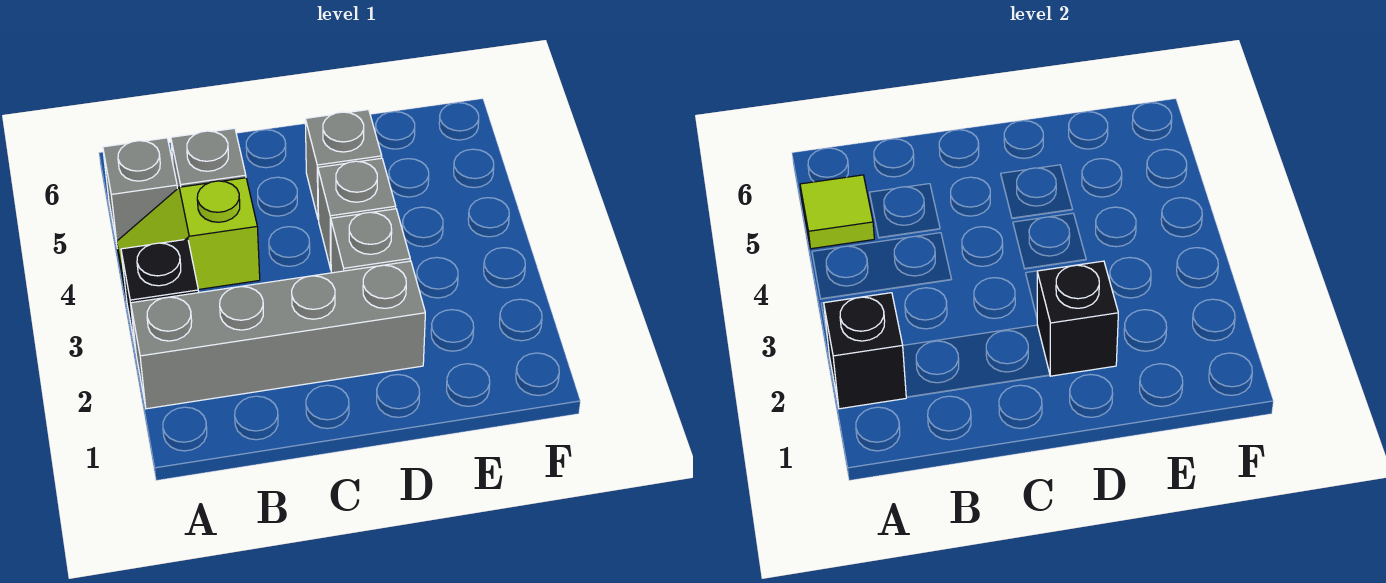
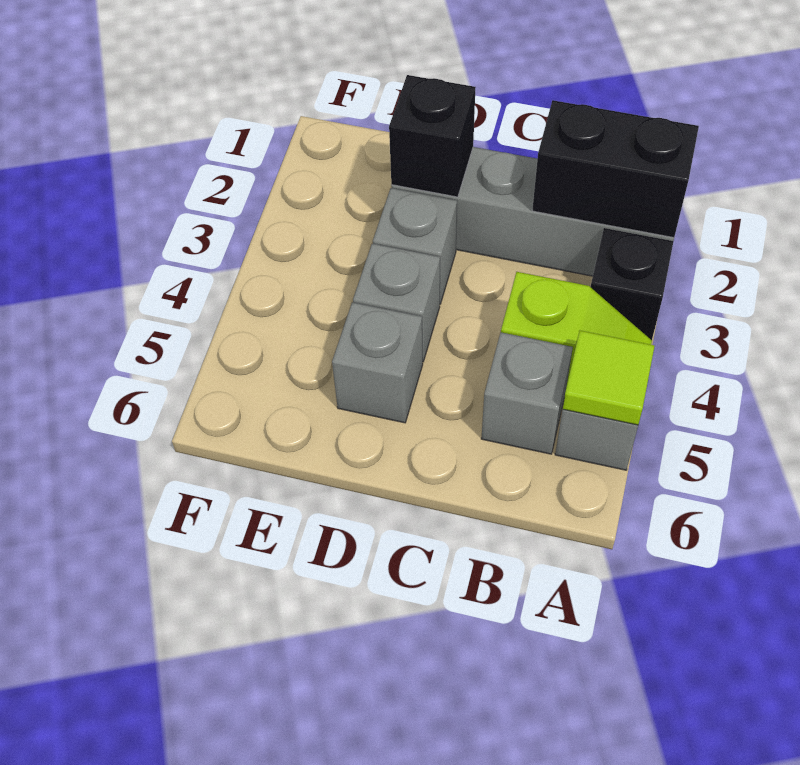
black 1x1 brick [824,293,906,409] -> black 1x2 brick [532,100,699,238]

